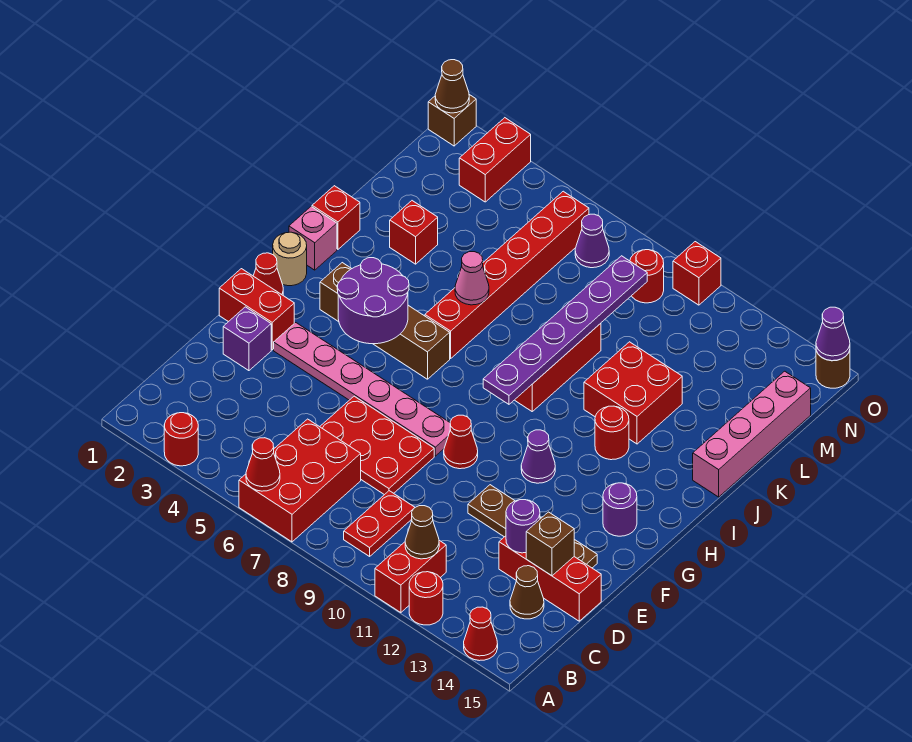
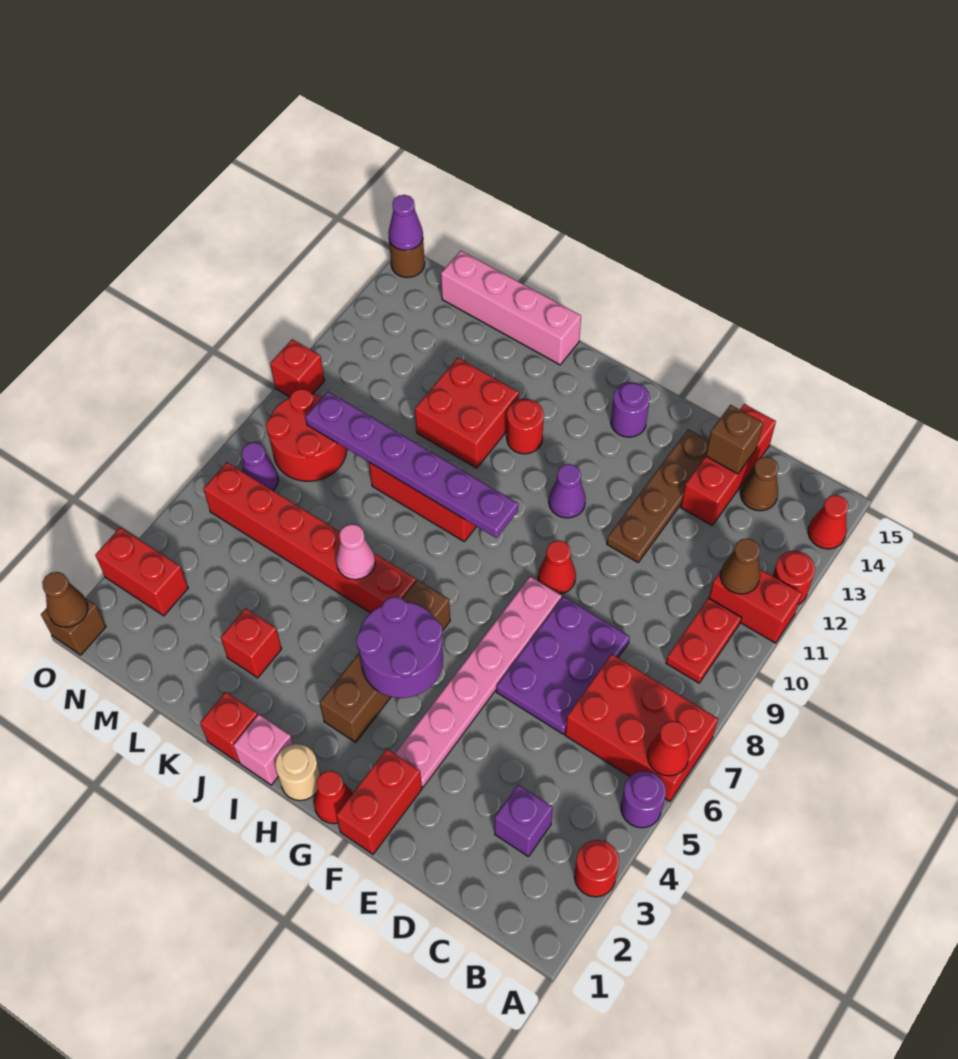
red 1x2 plate [344,491,415,556] -> red 1x2 plate turned to [666,598,741,683]
red 2x3 plate [320,396,434,495] -> purple 2x3 plate [496,596,630,734]
purple 1x1 round brick [506,500,540,553] -> purple 1x1 round brick moved to [621,771,666,828]
purple 1x1 brick [223,307,271,371] -> purple 1x1 brick moved to [495,785,553,857]
red 1x1 round brick [630,250,664,303] -> red 2x2 round brick [266,389,347,481]

